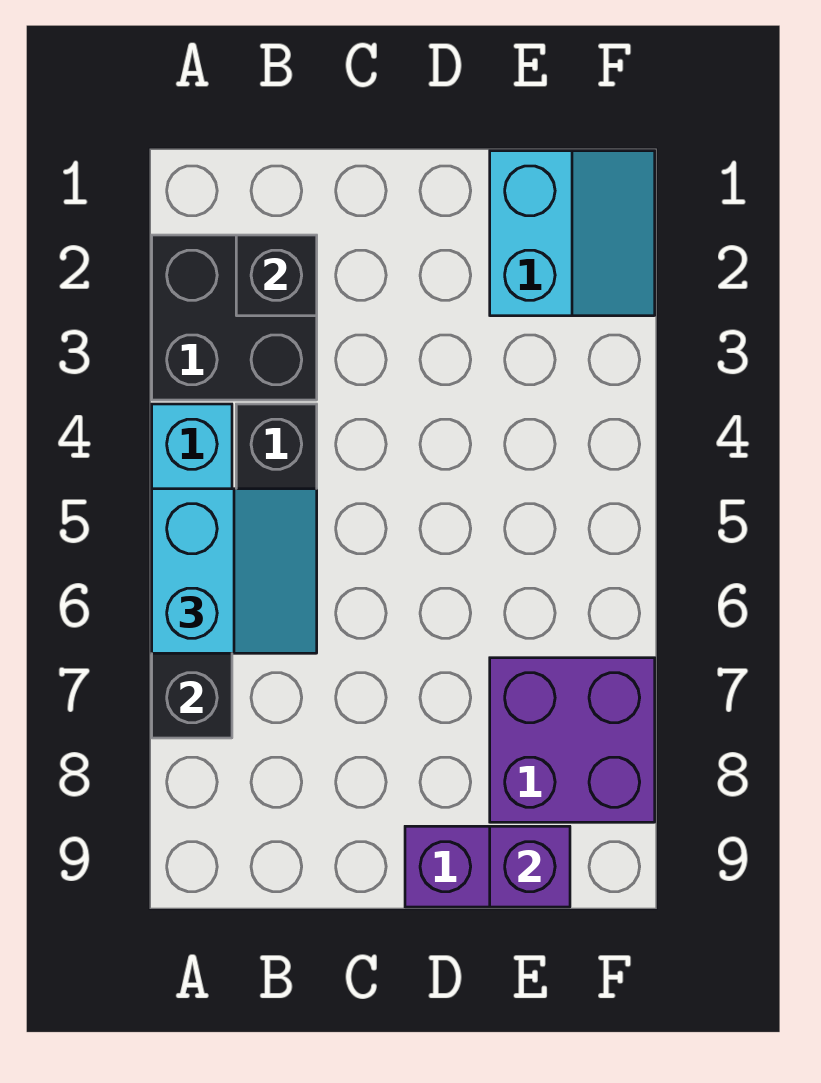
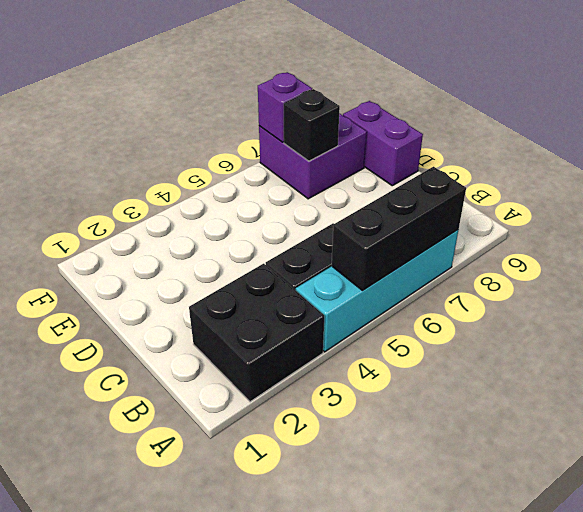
cyan 2x2 slope [152,489,317,653] -> none
black 1x1 brick [236,235,317,316] -> black 1x1 brick moved to [284,89,340,161]
cyan 2x2 slope [490,151,655,316] -> none
purple 1x1 brick [490,826,570,907] -> purple 1x1 brick moved to [258,72,312,142]

